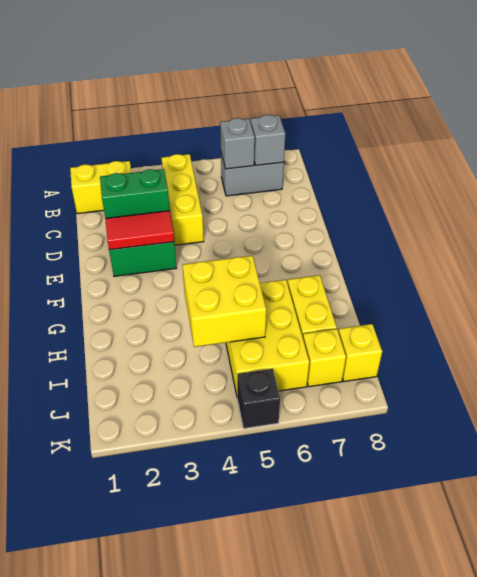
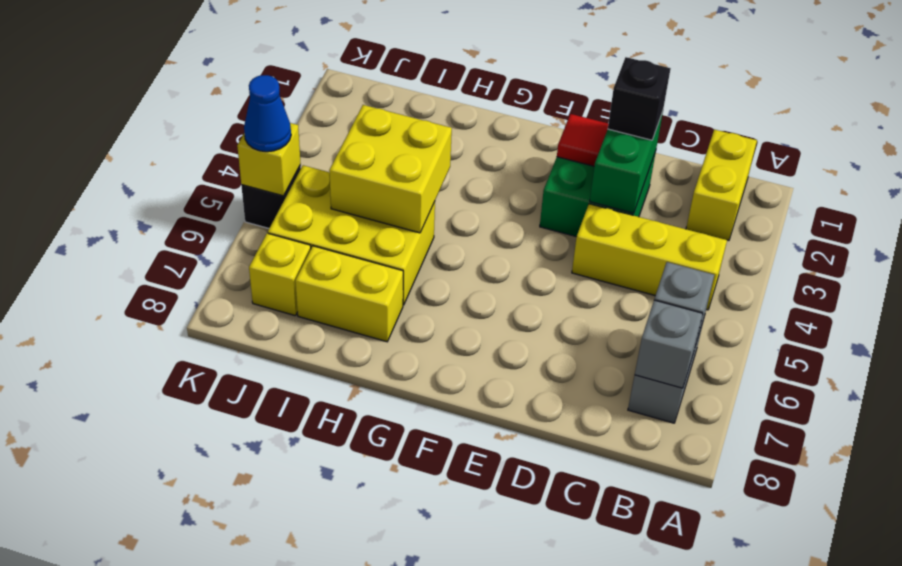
none -> black 1x1 brick [608,57,671,140]
red 1x2 tile [105,211,174,250] -> red 1x1 tile [557,114,608,166]
yellow 1x1 brick [338,324,382,381] -> yellow 1x1 brick moved to [237,123,301,196]
none -> blue 1x1 cone [244,75,291,152]

